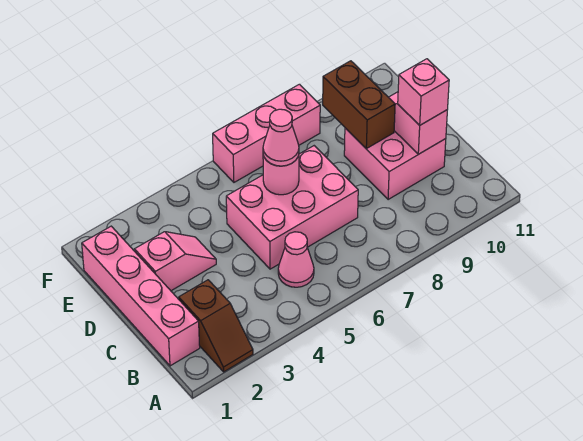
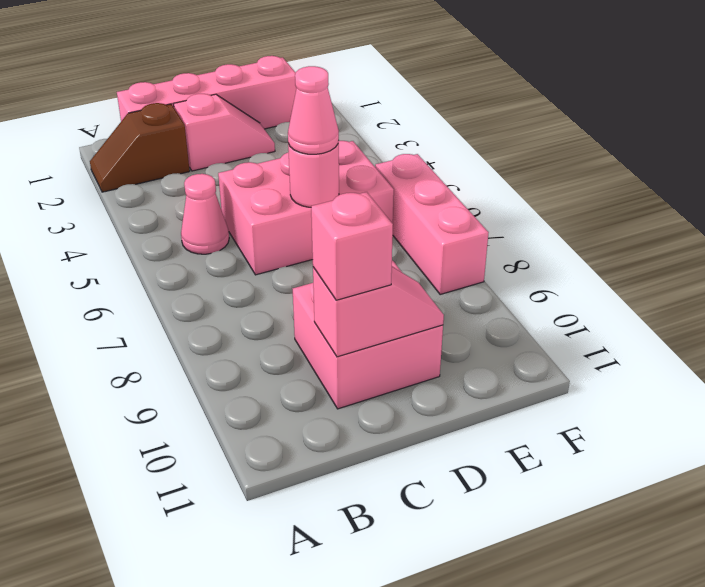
pink 2x3 brick [226,146,358,269] -> pink 2x3 brick turned to [218,141,394,275]
pink 1x2 slope [135,232,216,291] -> pink 1x2 slope turned to [174,94,275,171]
brown 1x2 brick [323,61,395,149] -> none

